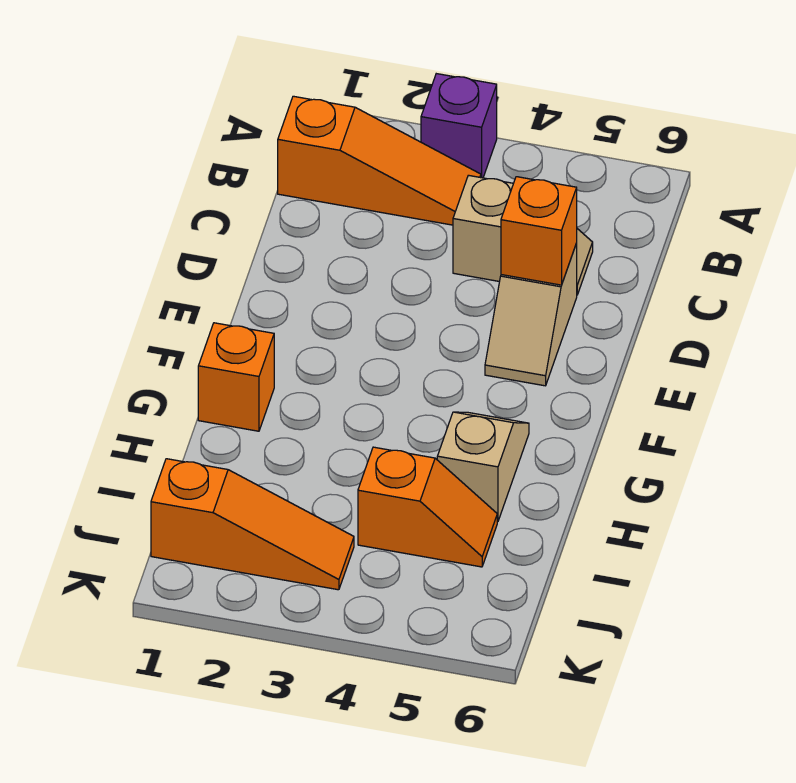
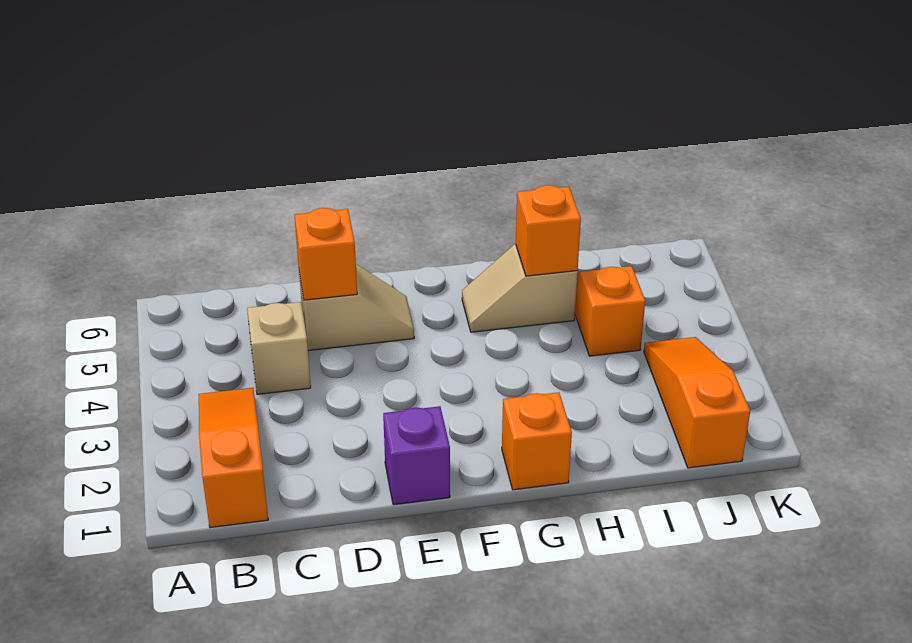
purple 1x1 brick [421,74,497,178] -> purple 1x1 brick moved to [383,406,450,505]
none -> orange 1x1 brick [516,185,581,276]

